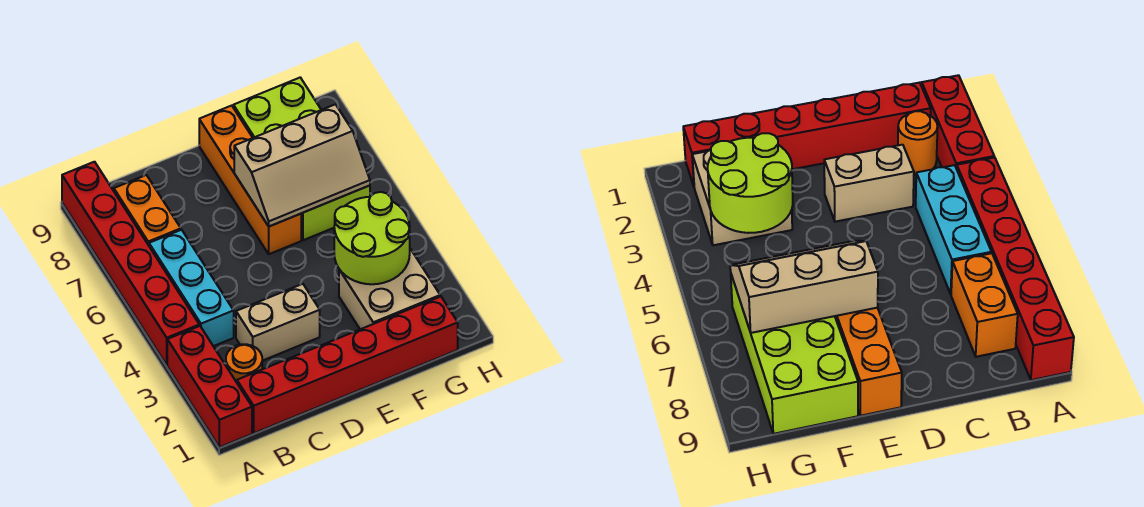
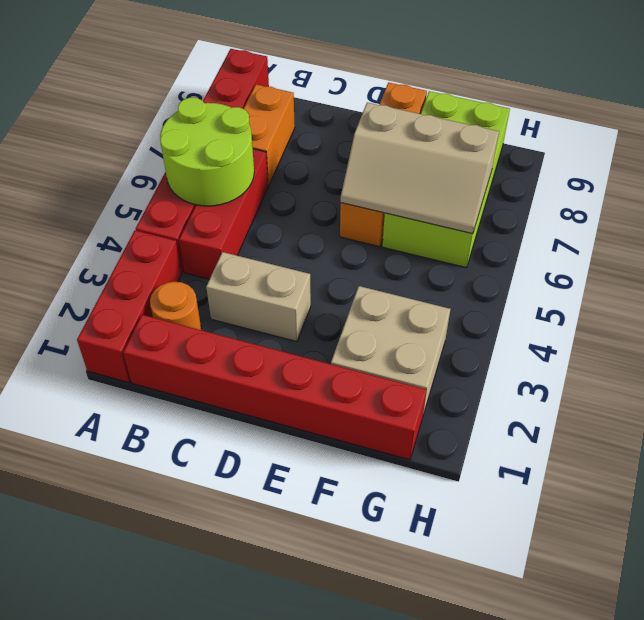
cyan 1x3 brick [149,230,234,346] -> red 1x3 brick [179,149,268,279]
lime 2x2 round brick [334,192,410,284] -> lime 2x2 round brick moved to [160,98,254,206]

